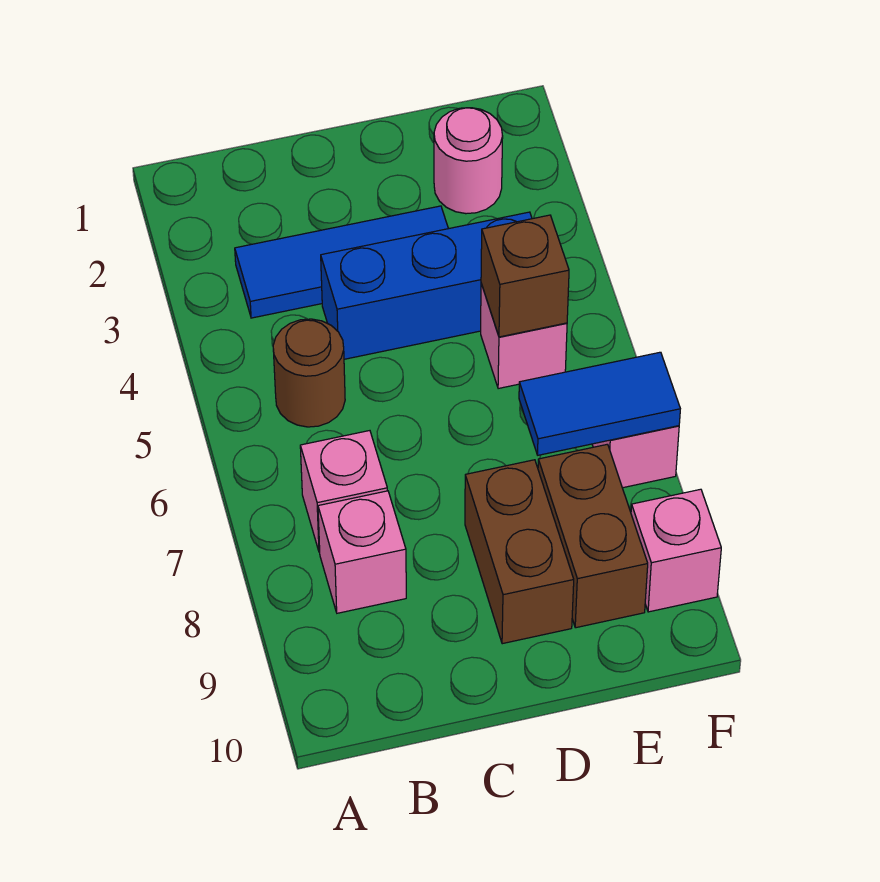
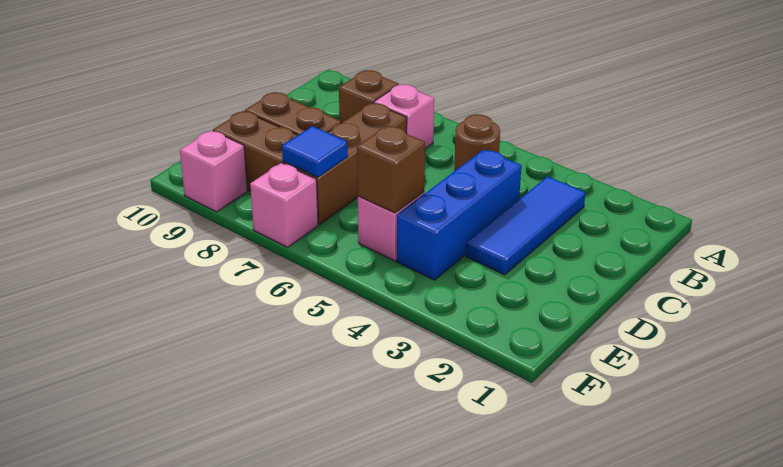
pink 1x1 brick [318,491,406,613] -> brown 1x1 brick [339,70,399,122]
none -> brown 1x3 brick [283,103,407,224]
pink 1x1 round brick [434,108,503,214] -> none
blue 1x2 tile [519,352,680,455] -> blue 1x1 tile [282,126,348,177]

